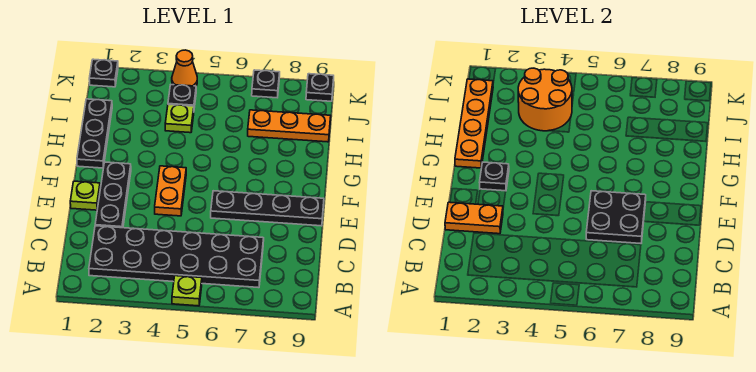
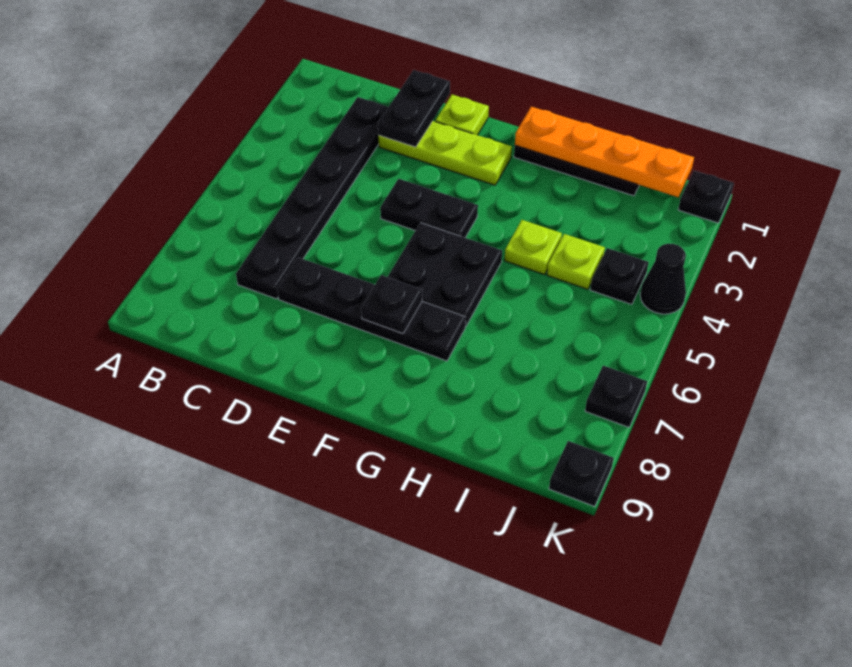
lime 1x1 plate [172,276,202,306] -> lime 1x1 plate moved to [504,220,562,275]
black 2x6 plate [89,226,264,288] -> black 1x6 plate [236,97,388,299]
orange 1x2 plate [445,202,503,234] -> black 1x2 plate [378,70,450,147]
black 1x3 plate [95,162,131,228] -> lime 1x3 plate [378,121,512,185]
black 2x2 plate [586,191,646,243] -> black 2x2 plate moved to [388,223,502,326]
orange 1x2 plate [155,166,186,216] -> black 1x2 plate [380,179,478,238]
black 1x4 plate [211,191,324,226] -> black 1x4 plate turned to [277,257,466,361]
black 1x1 plate [479,162,509,191] -> black 1x1 plate moved to [361,275,422,334]
orange 2x2 round brick [518,68,572,131] -> none
orange 1x3 plate [248,110,331,142] -> none
orange 1x1 cone [172,50,197,86] -> black 1x1 cone [640,244,686,314]

